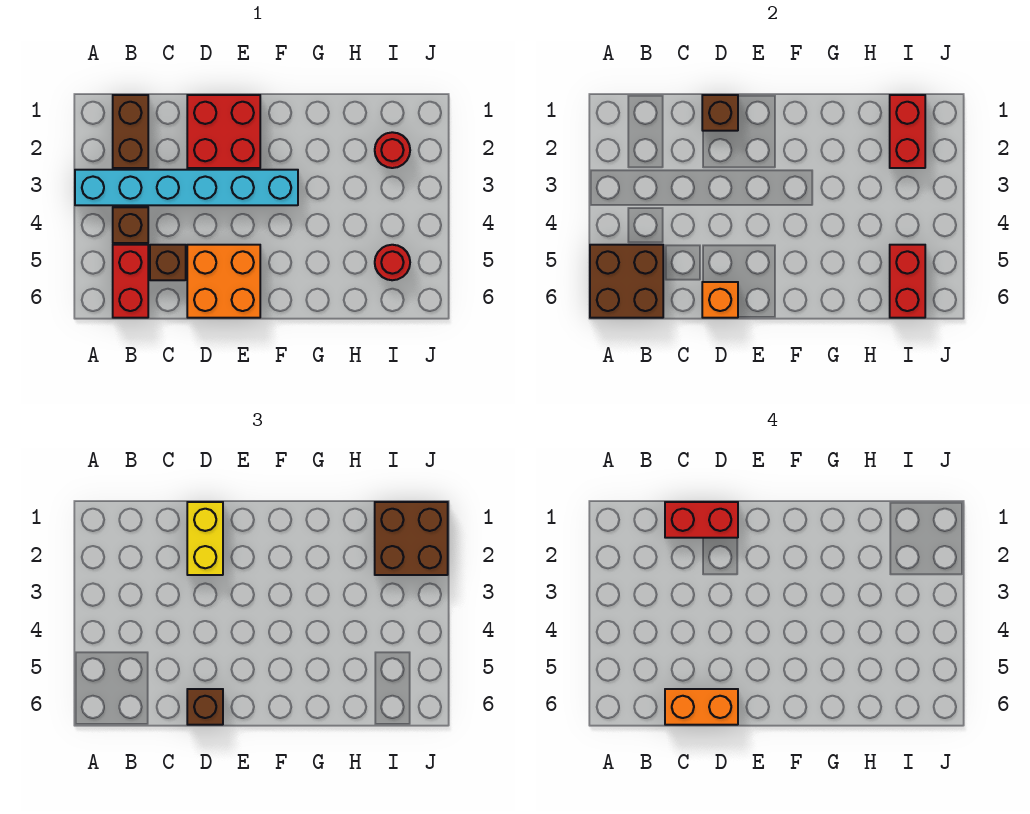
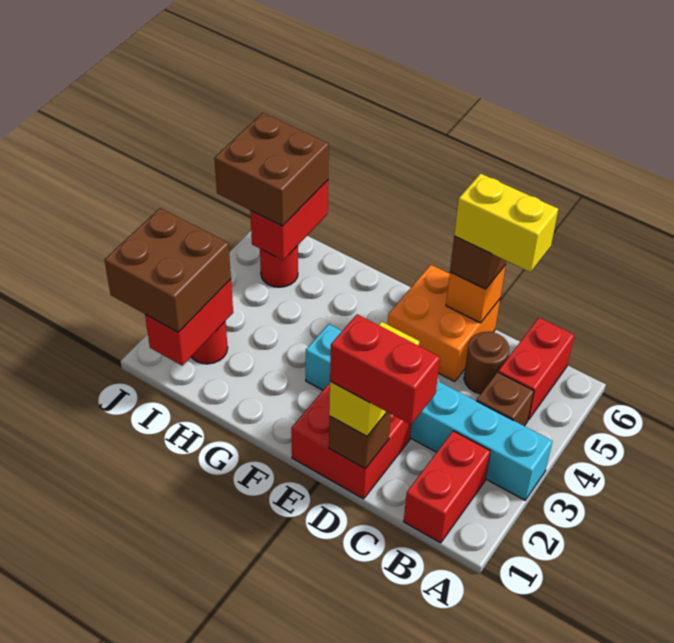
brown 2x2 brick [590,245,663,318] -> brown 2x2 brick moved to [214,113,329,226]
brown 1x2 brick [113,95,148,168] -> red 1x2 brick [404,431,490,543]
brown 1x1 brick [150,245,186,280] -> brown 1x1 round brick [464,332,509,394]
orange 1x2 brick [665,689,738,725] -> yellow 1x2 brick [454,174,558,272]

